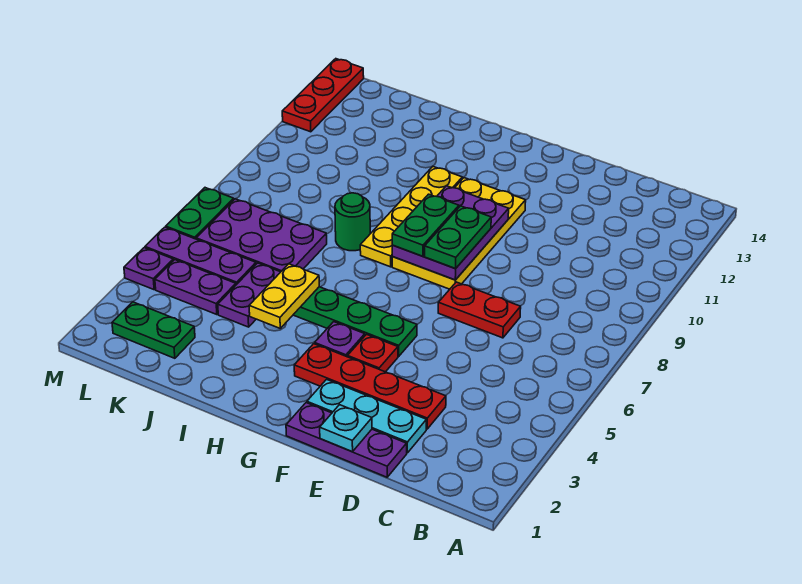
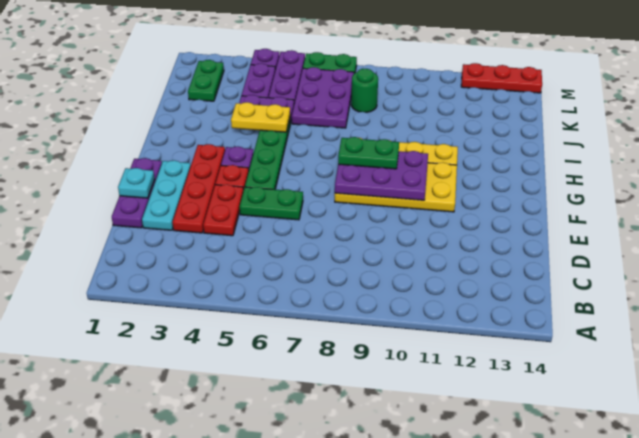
red 1x2 plate [438,282,521,338] -> red 1x2 plate moved to [203,184,243,236]
green 1x2 plate [425,206,491,268] -> green 1x2 plate moved to [240,187,303,220]
green 1x1 round brick [335,193,370,251] -> green 1x1 round brick moved to [351,69,378,112]

